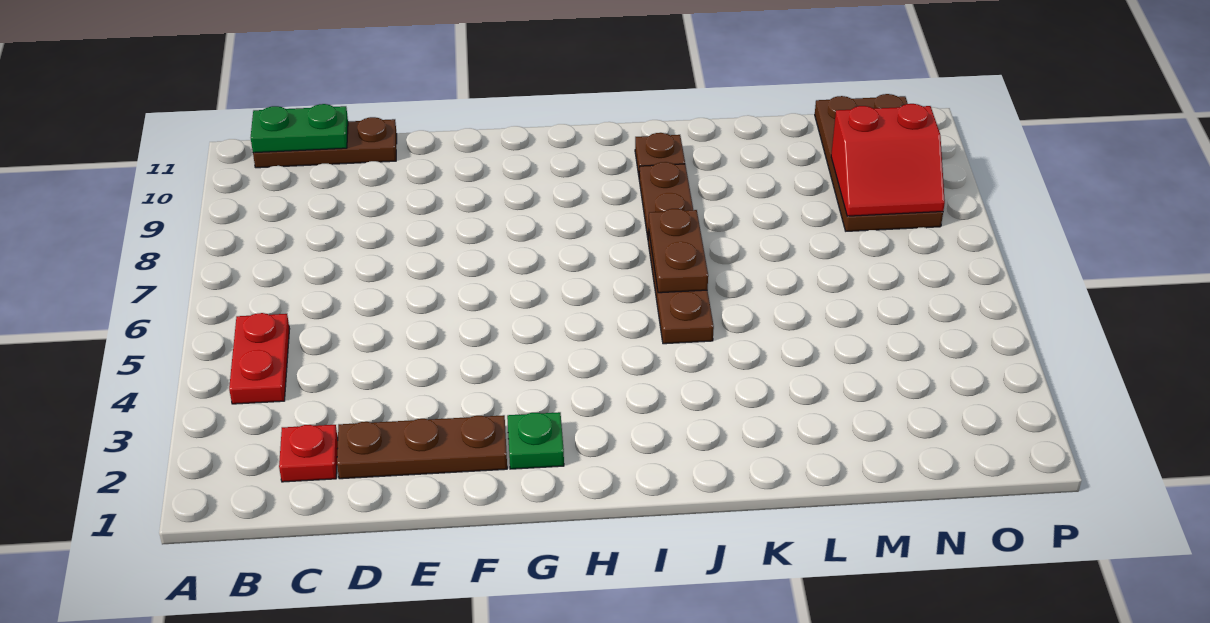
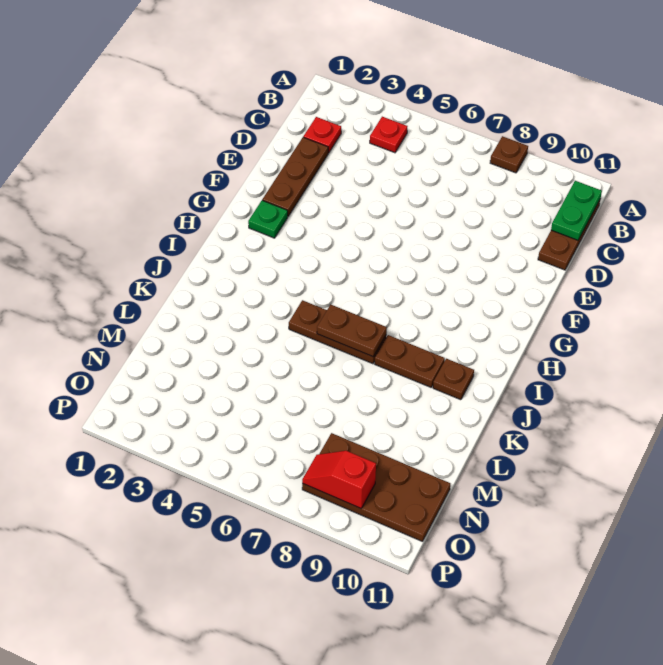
none -> brown 1x1 plate [490,136,528,173]
red 1x2 plate [229,313,289,404] -> red 1x1 plate [370,117,407,153]
red 2x2 slope [831,104,945,216] -> red 1x2 slope [302,451,376,508]

